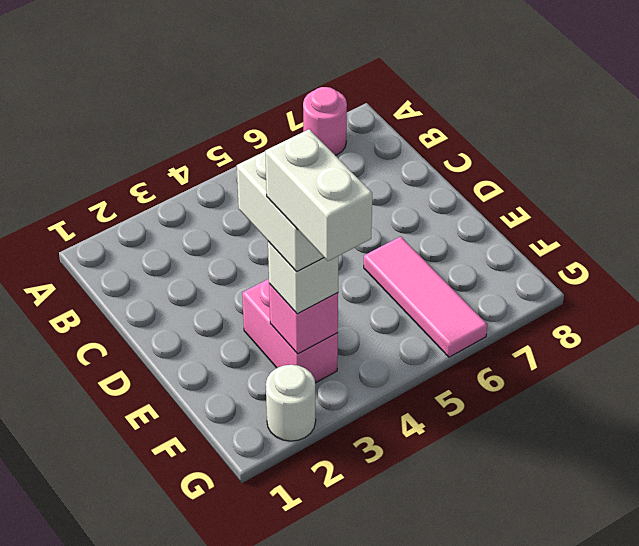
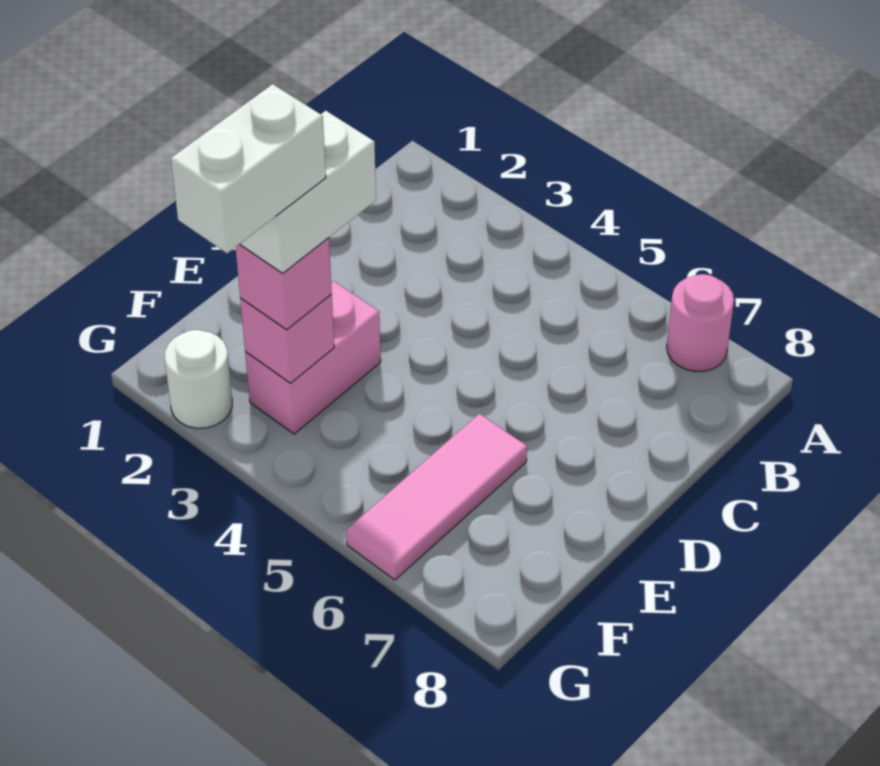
white 1x1 brick [268,241,339,314] -> pink 1x1 brick [236,238,332,330]

